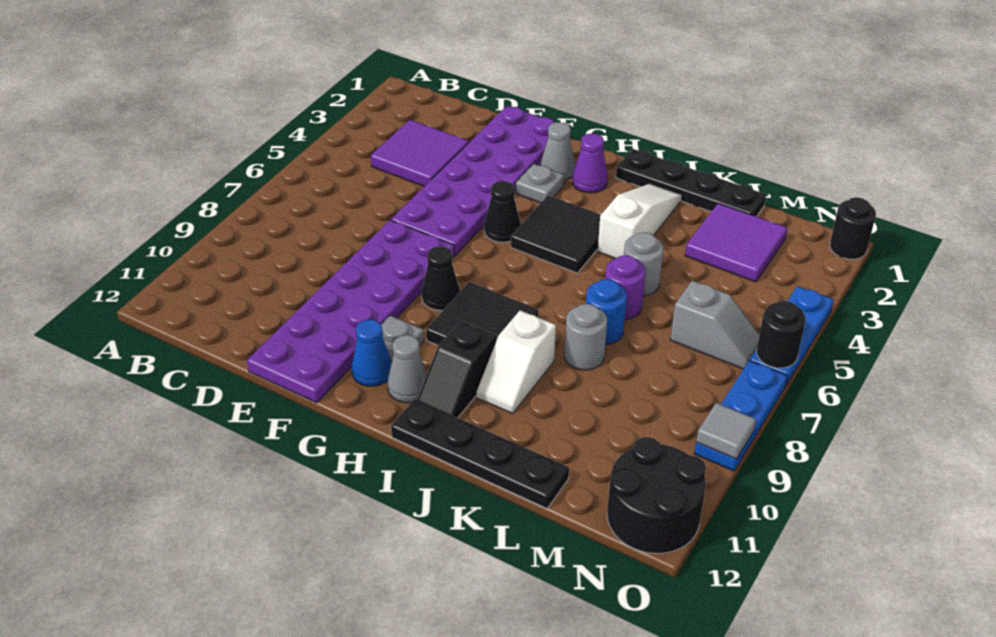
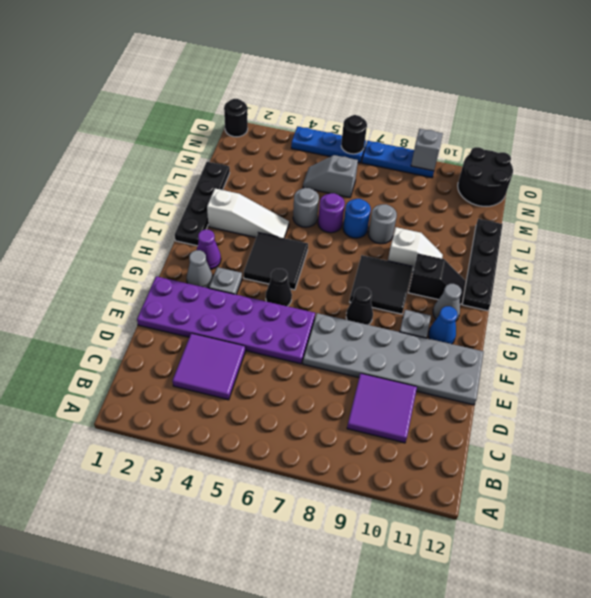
purple 2x6 plate [247,220,454,403] -> grey 2x6 plate [303,313,483,405]
white 1x3 slope [598,184,681,259] -> white 1x3 slope turned to [207,189,289,238]
purple 2x2 tile [685,203,787,282] -> purple 2x2 tile moved to [347,373,417,443]
grey 1x2 slope [670,281,760,369] -> grey 1x2 slope turned to [303,155,358,198]
grey 1x1 tile [696,403,756,459] -> grey 1x1 brick [411,129,443,171]

